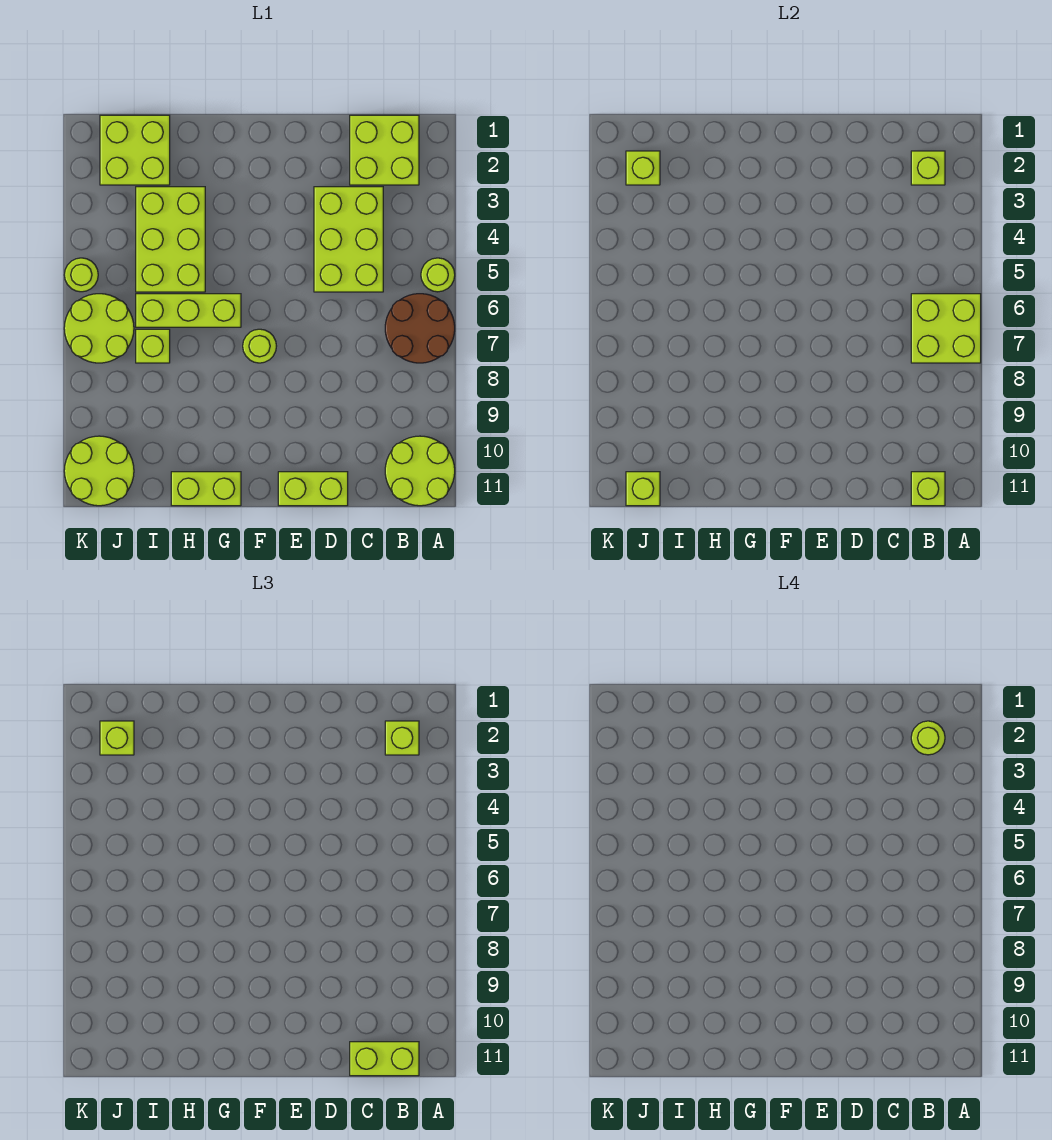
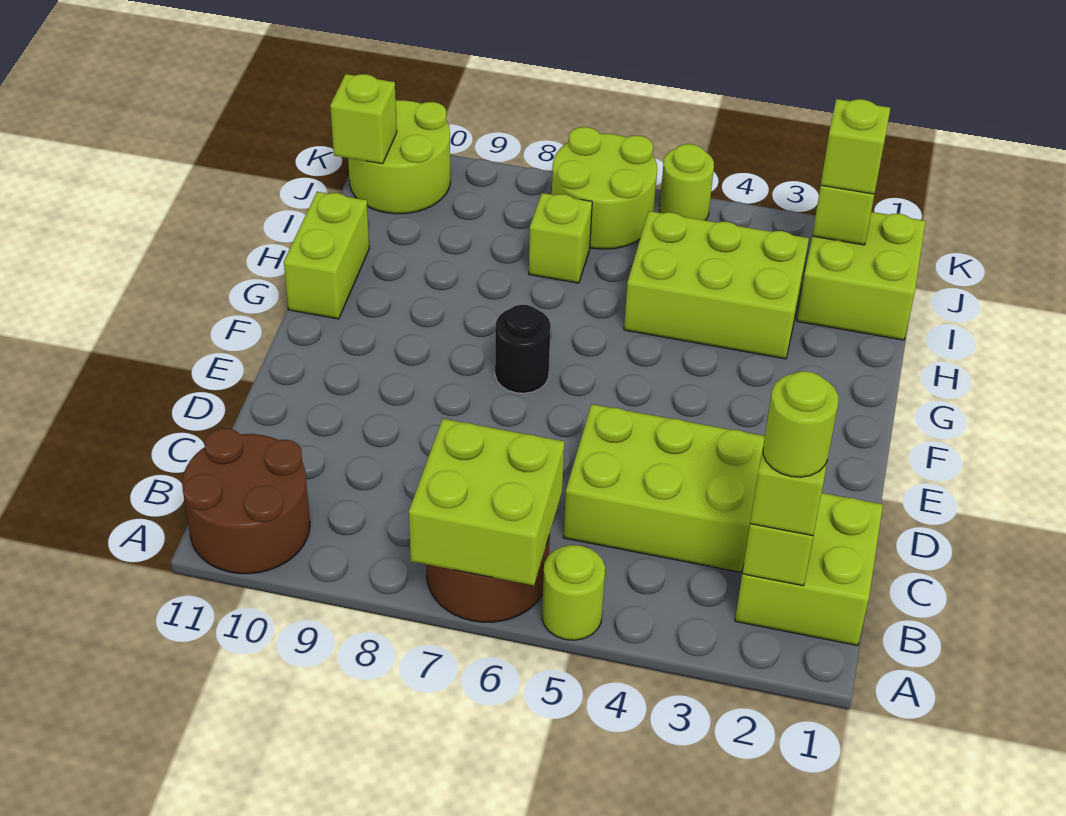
lime 2x2 round brick [385,436,455,506] -> brown 2x2 round brick [182,428,310,574]
lime 1x1 brick [911,472,945,506] -> none
lime 1x2 brick [350,1042,419,1076] -> none
lime 1x2 brick [278,472,348,506] -> none
lime 1x1 round brick [243,329,276,363] -> black 1x1 round brick [495,305,551,393]
lime 1x3 brick [136,294,241,327] -> none

